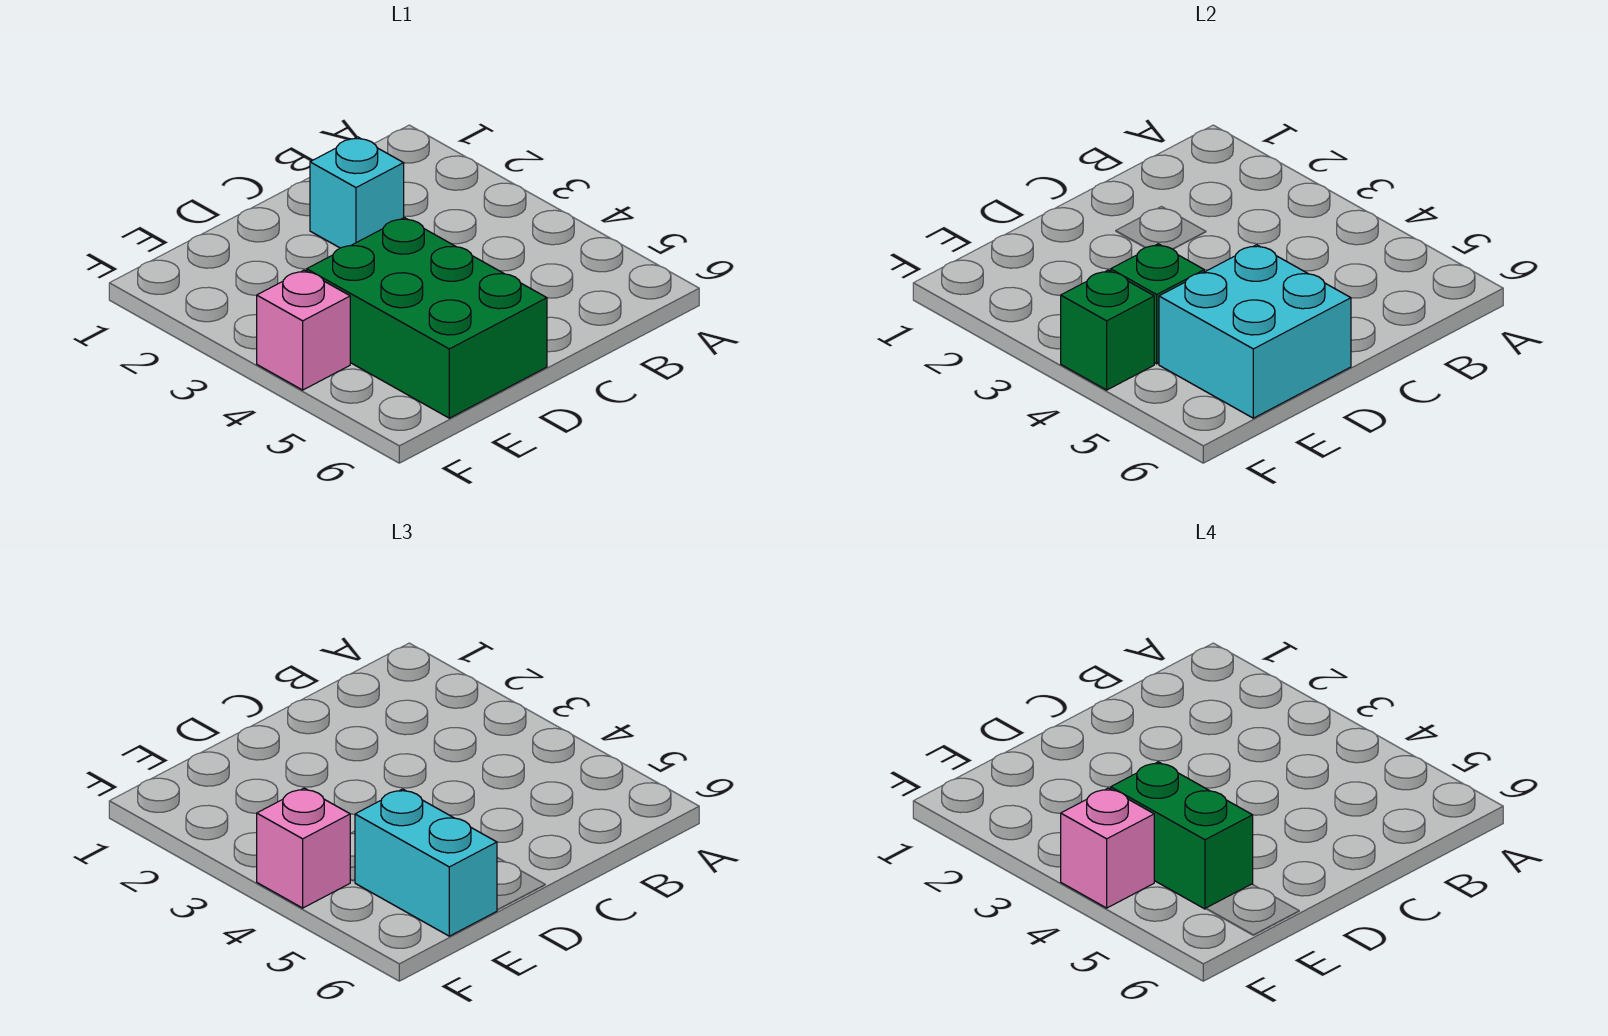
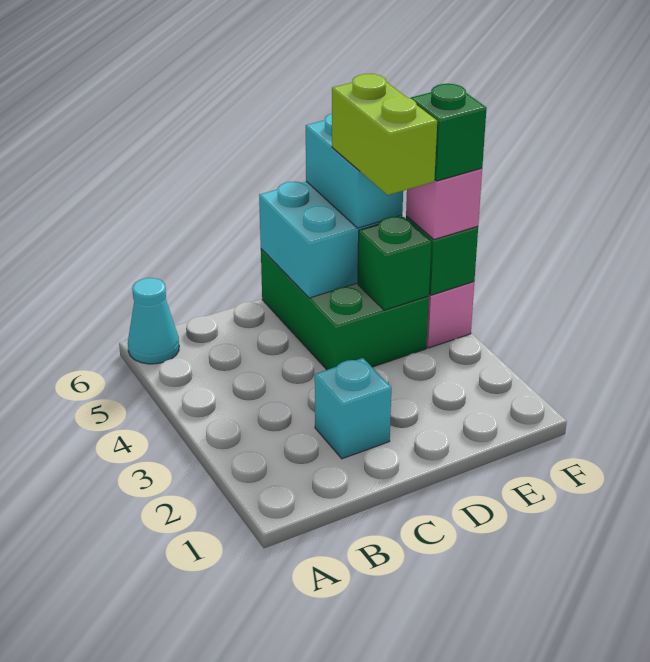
none -> cyan 1x1 cone [128,278,179,364]
green 1x2 brick [1111,762,1253,909] -> lime 1x2 brick [332,74,437,195]
pink 1x1 brick [1061,788,1154,908] -> green 1x1 brick [411,84,486,181]

